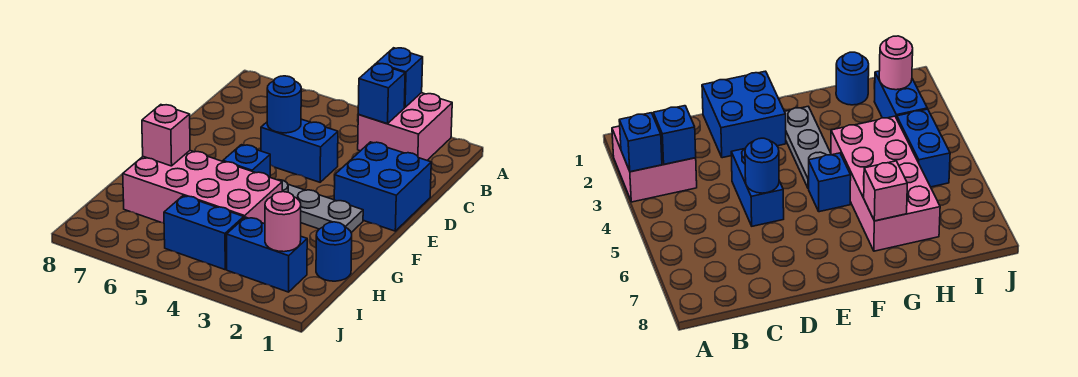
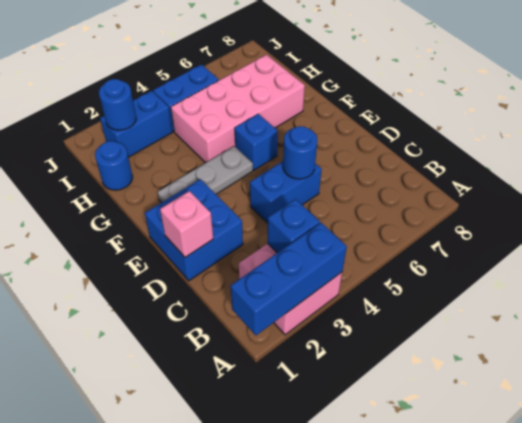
blue 1x1 brick [377,48,423,107] -> blue 1x3 brick [231,223,347,335]
pink 1x1 brick [142,105,190,166] -> pink 1x1 brick moved to [160,191,213,257]
pink 1x1 round brick [265,192,301,252] -> blue 1x1 round brick [99,79,136,130]

